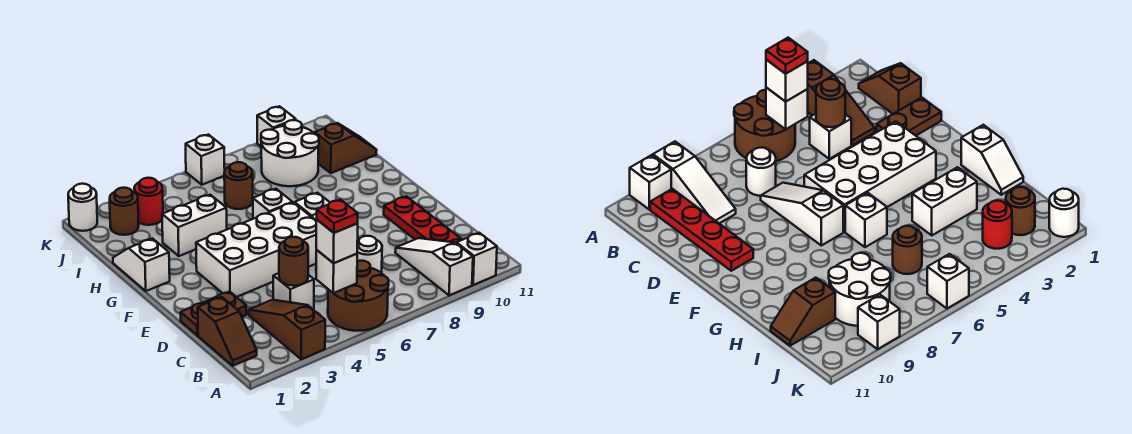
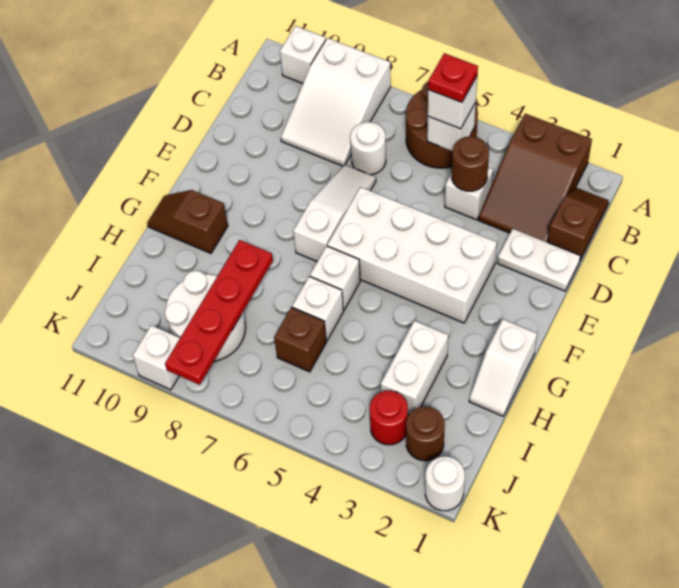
brown 1x3 slope [249,300,325,359] -> brown 2x3 slope [479,114,592,242]
white 1x3 slope [395,238,473,295] -> white 2x3 slope [281,38,391,166]
red 1x4 plate [384,196,462,243] -> red 1x4 plate moved to [165,240,273,385]
brown 1x2 plate [181,292,247,336] -> white 1x2 plate [497,229,580,291]
white 1x2 brick [162,195,227,256] -> white 1x2 brick turned to [381,321,448,415]
brown 1x1 round brick [224,162,253,209] -> brown 1x1 brick [274,307,326,372]
brown 1x2 slope [315,123,377,173] -> brown 1x2 slope moved to [147,190,228,253]
white 1x1 brick [186,135,225,185] -> white 1x1 brick moved to [292,276,344,340]

